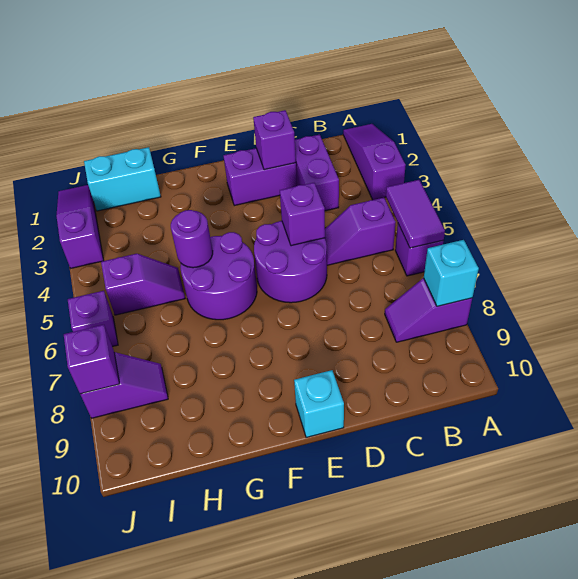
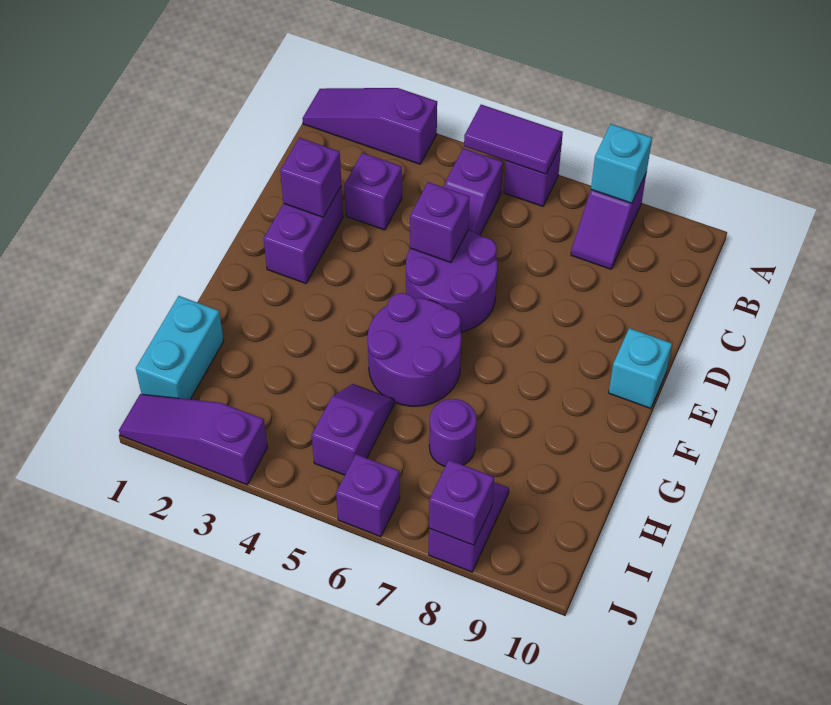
purple 1x2 brick [295,135,339,211] -> purple 1x1 brick [344,153,402,230]
purple 1x1 round brick [171,210,213,268] -> purple 1x1 round brick moved to [429,399,476,466]

